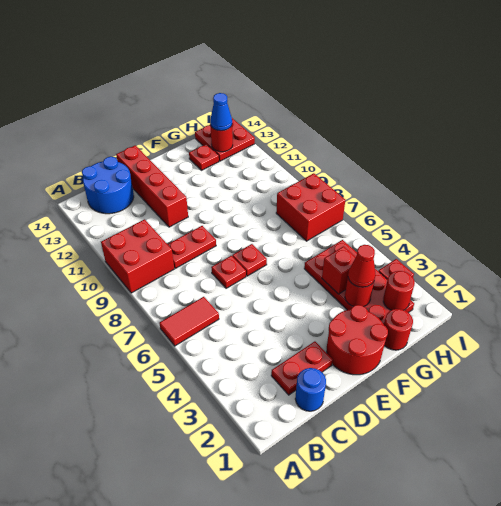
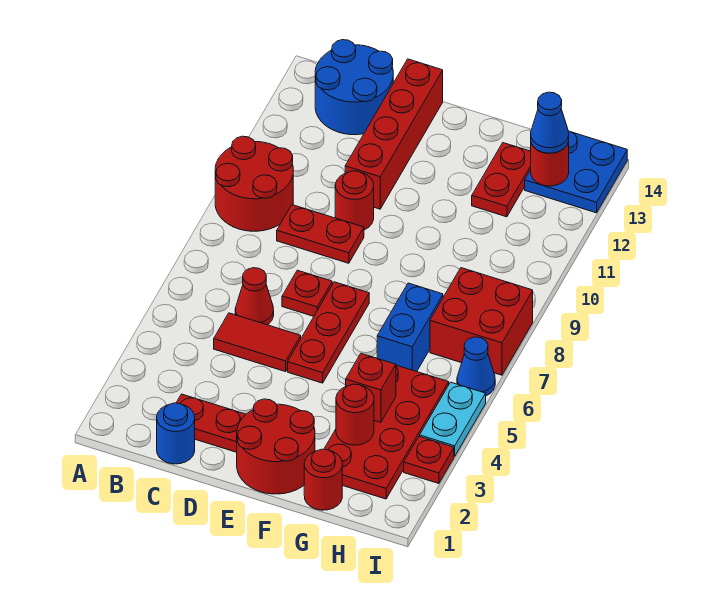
red 1x2 tile [159,297,219,346] -> red 1x2 tile moved to [214,313,301,372]
red 2x2 brick [101,219,174,293] -> red 2x2 round brick [215,136,293,231]
red 1x1 plate [232,244,267,276] -> red 1x3 plate [288,282,369,383]
red 1x1 cone [348,245,375,287] -> red 1x1 cone moved to [235,268,274,325]
none -> blue 1x2 brick [377,283,443,372]
red 1x1 plate [189,144,219,170] -> red 1x2 plate [472,143,531,217]
red 1x1 round brick [383,271,415,310] -> red 1x1 round brick moved to [335,171,374,230]
red 2x2 plate [195,118,255,161] -> blue 2x2 plate [525,131,627,213]
none -> cyan 1x2 plate [420,382,486,456]
none -> blue 1x1 cone [457,337,495,396]

